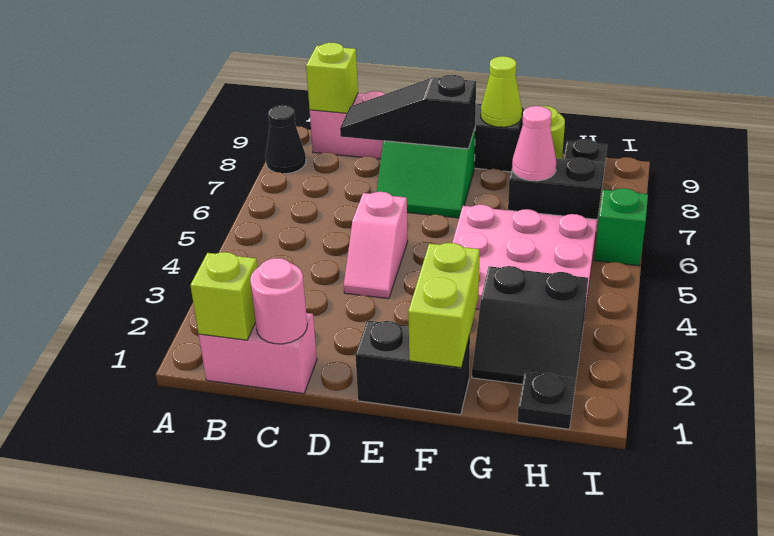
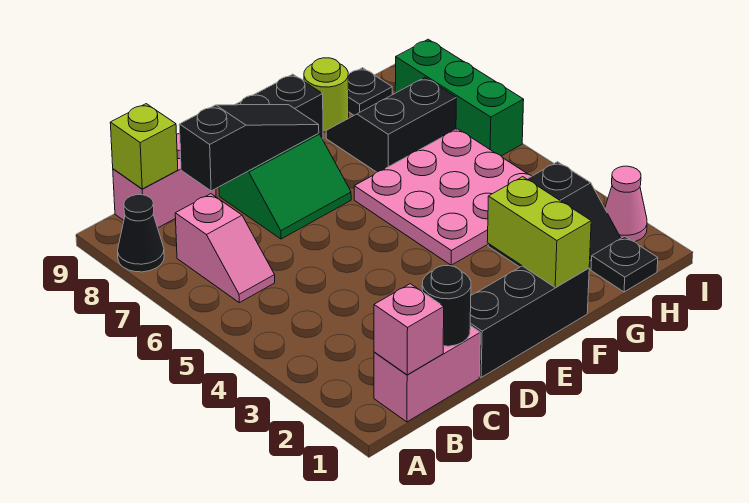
lime 1x1 brick [190,252,258,340] -> pink 1x1 brick [374,284,444,375]
pink 1x1 round brick [250,258,307,344] -> black 1x1 round brick [422,266,471,346]
black 1x3 slope [340,75,476,149] -> black 1x3 slope turned to [179,105,319,191]
pink 1x2 slope [344,192,408,299] -> pink 1x2 slope moved to [175,194,275,303]
black 1x2 brick [355,320,470,415] -> black 1x3 brick [470,266,589,377]
lime 1x1 cone [481,56,522,127] -> none
pink 1x1 cone [512,106,556,181] -> pink 1x1 cone moved to [605,166,647,242]
green 1x1 brick [595,188,648,266] -> green 1x3 brick [395,39,524,156]

